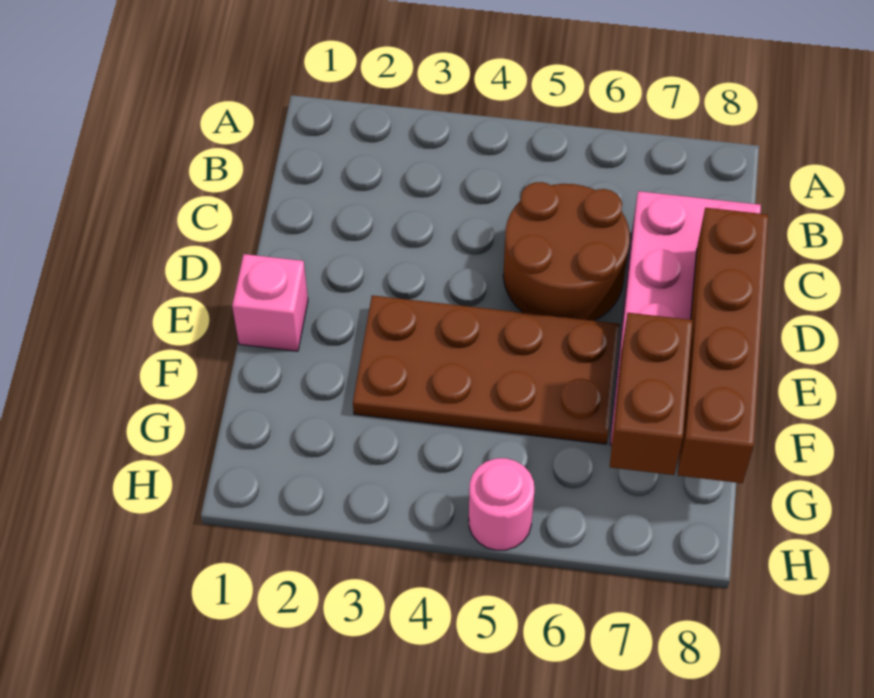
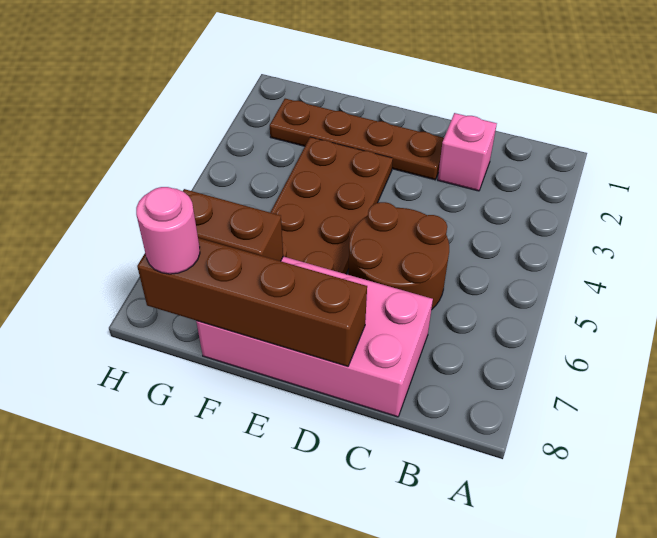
none -> brown 1x4 plate [270,99,444,180]
pink 1x1 brick [232,254,308,351] -> pink 1x1 brick moved to [438,113,497,191]
pink 1x1 round brick [469,458,534,550] -> pink 1x1 round brick moved to [136,187,200,274]

